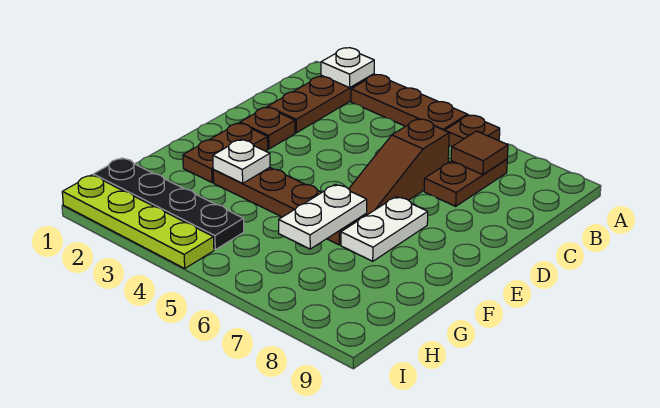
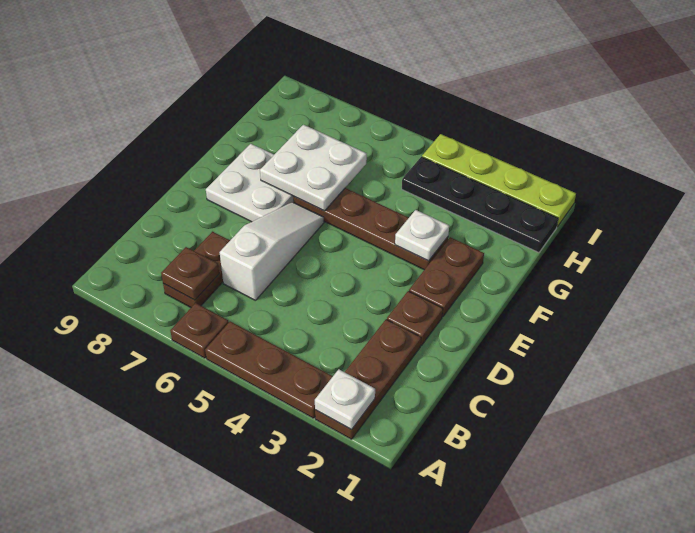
brown 1x1 tile [451,131,508,175] -> brown 1x1 plate [161,247,219,300]
brown 1x3 slope [349,119,449,215] -> white 1x3 slope [220,202,324,301]
white 1x2 plate [341,197,428,261] -> white 2x2 plate [206,144,293,222]
white 1x2 plate [279,184,367,249] -> white 2x2 plate [260,125,367,211]

